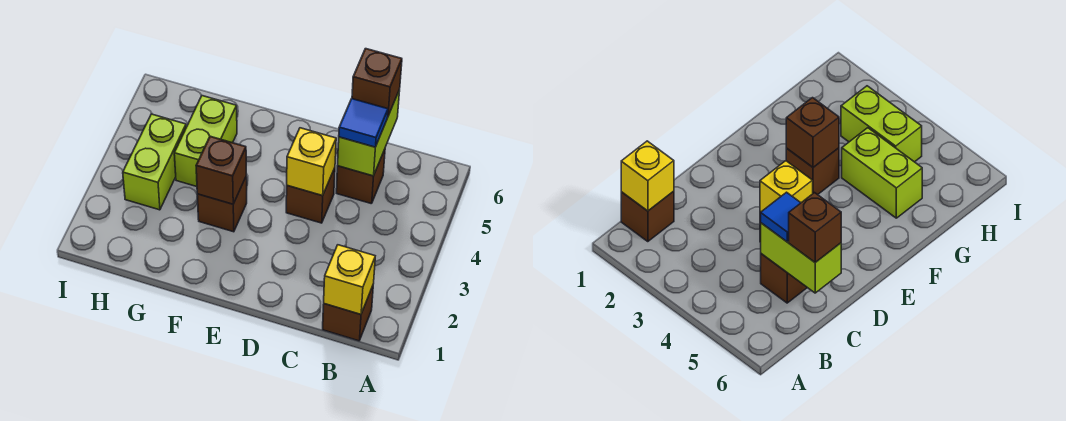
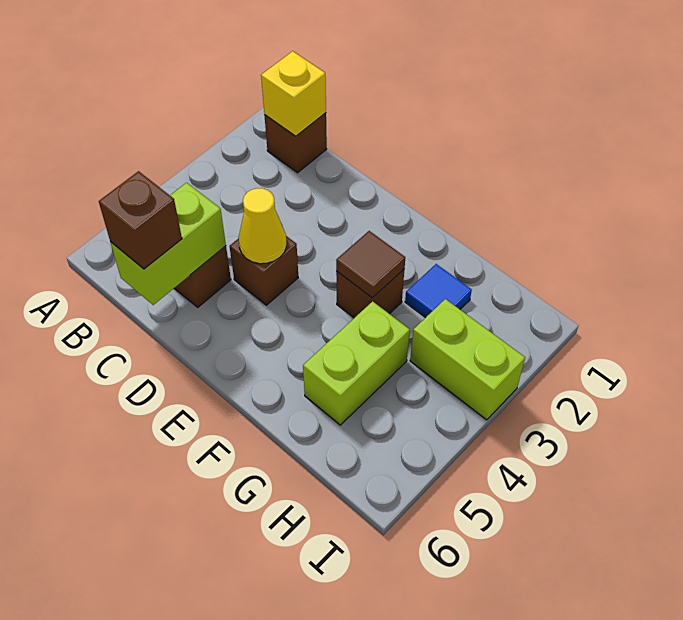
blue 1x1 tile [339,99,388,147] -> blue 1x1 tile moved to [405,264,472,317]
yellow 1x1 brick [287,128,336,196] -> yellow 1x1 cone [239,188,286,264]
brown 1x1 brick [196,136,246,204] -> brown 1x1 tile [336,231,405,298]
lime 1x2 brick [123,114,186,210] -> lime 1x2 brick turned to [410,299,525,420]

